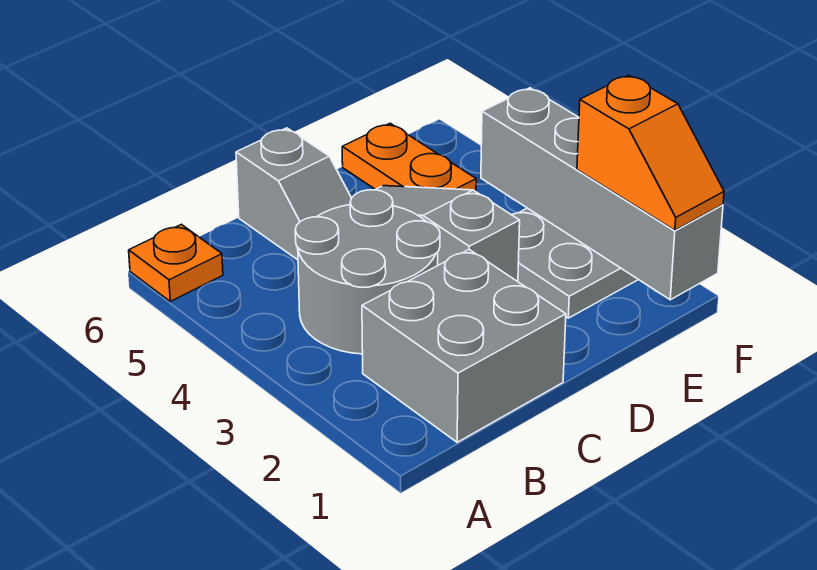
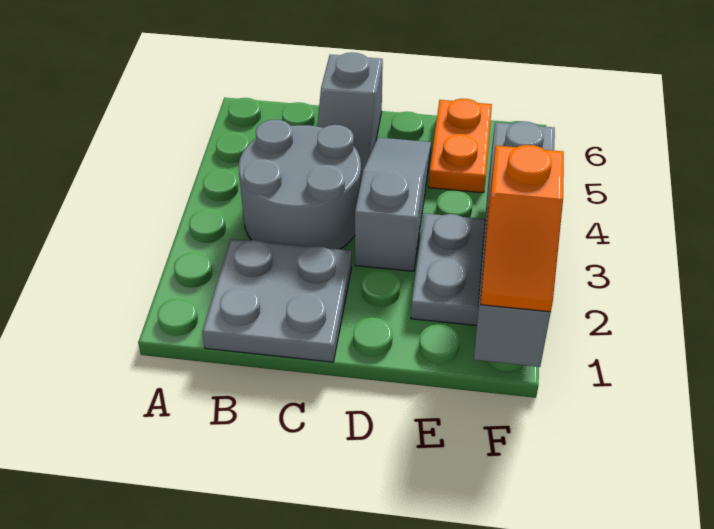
orange 1x1 plate [129,224,223,301] -> none
grey 2x2 brick [362,250,566,442] -> grey 2x2 plate [202,239,352,362]

